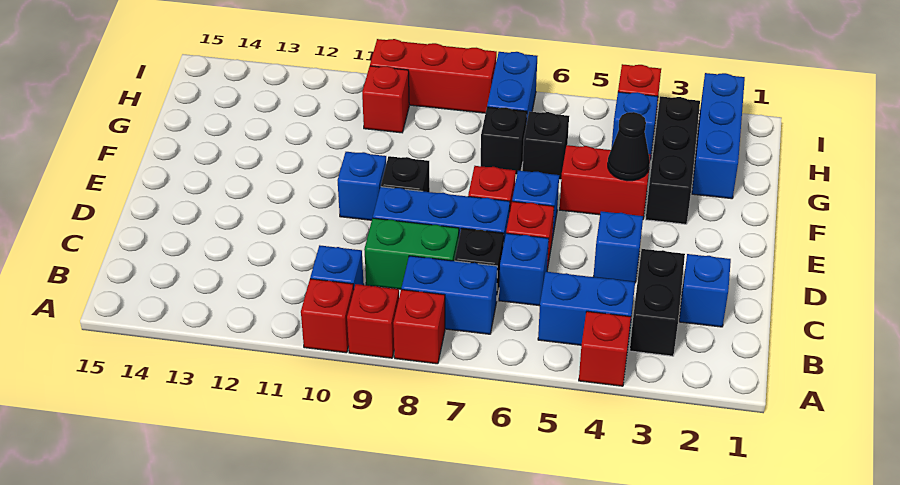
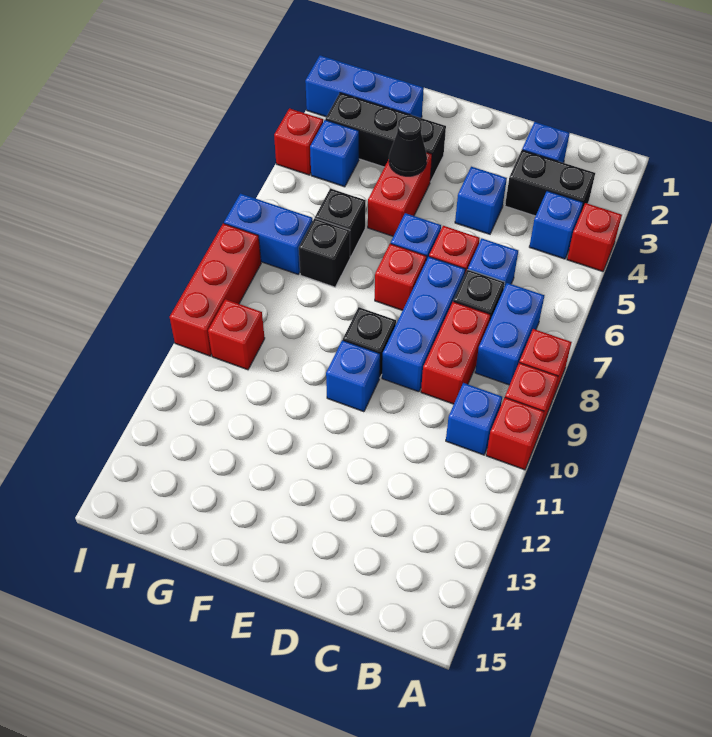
blue 1x2 brick [538,272,635,345] -> blue 1x1 brick [529,191,583,259]
green 1x2 brick [364,218,459,289] -> red 1x2 brick [421,302,490,404]

